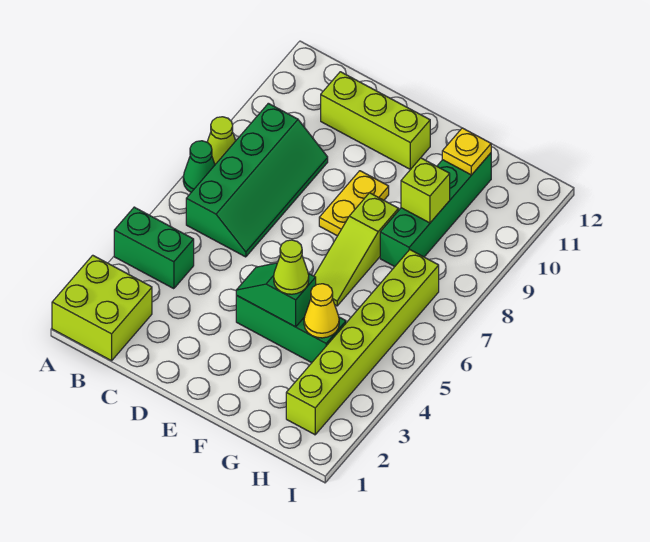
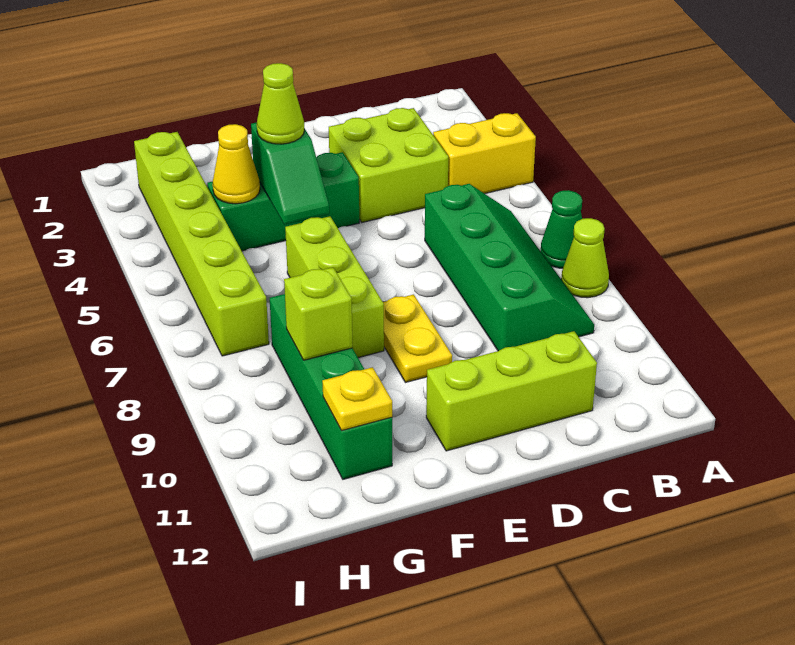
lime 2x2 brick [52,255,152,361] -> lime 2x2 brick moved to [329,108,448,222]
green 1x2 brick [114,207,194,289] -> yellow 1x2 brick [433,113,536,194]
green 2x4 slope [186,103,328,257] -> green 2x4 slope turned to [425,184,594,351]
green 1x2 slope [236,263,316,327] -> green 1x2 slope turned to [251,122,329,225]
lime 1x3 slope [314,193,399,306] -> lime 1x3 brick [285,216,384,358]

